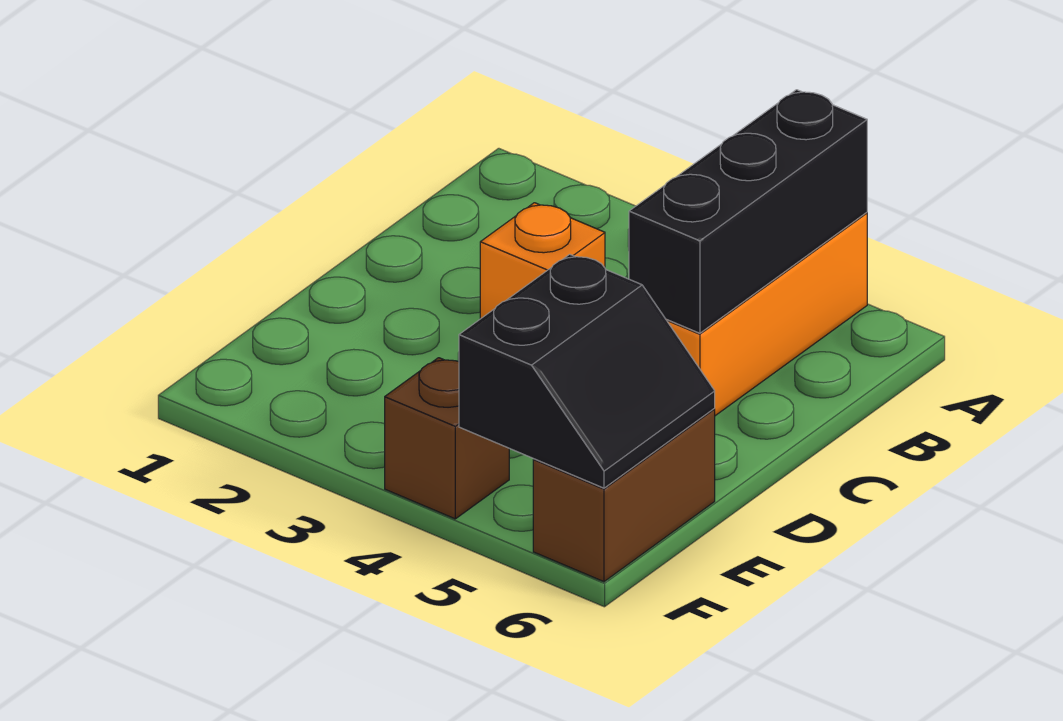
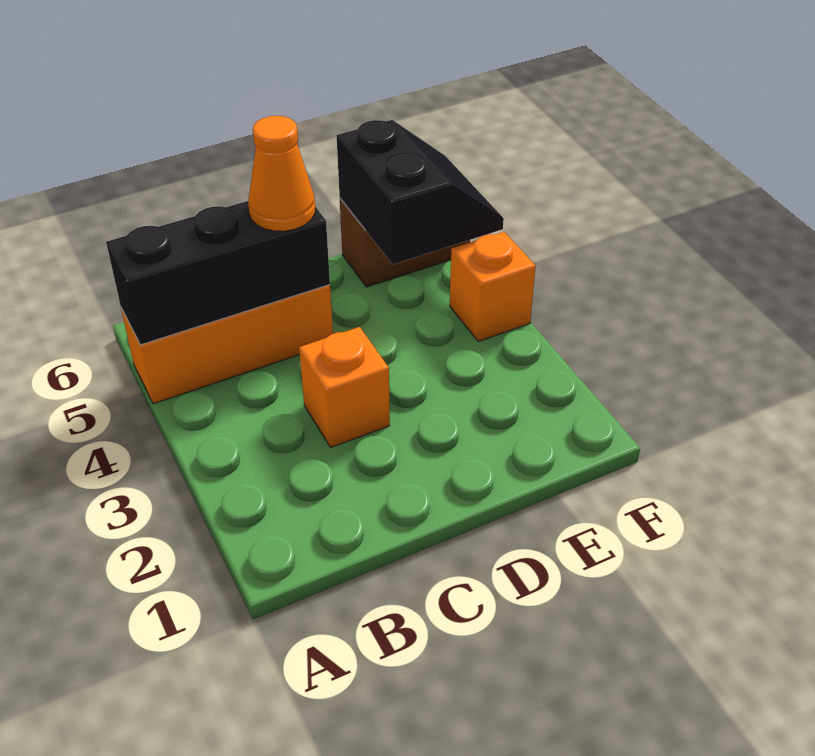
none -> orange 1x1 cone [248,116,315,231]
black 2x2 slope [459,254,715,488] -> black 2x2 slope turned to [336,120,504,264]
brown 1x1 brick [385,358,509,519] -> orange 1x1 brick [450,232,536,341]

